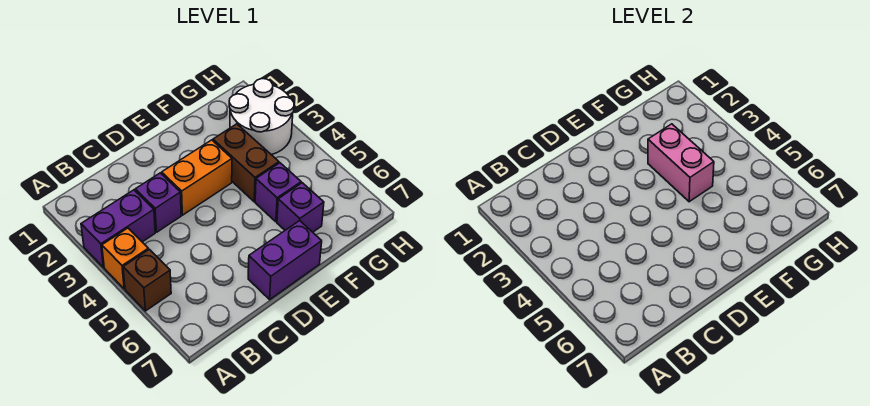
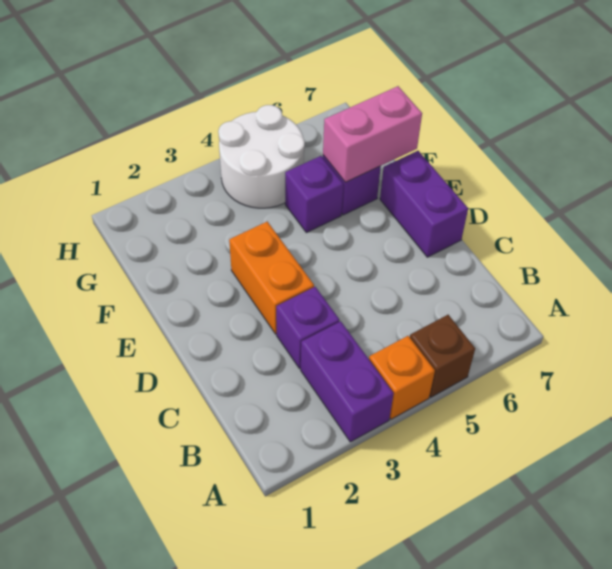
brown 1x2 brick [213,124,279,202] -> none
pink 1x2 brick [648,124,714,202] -> pink 1x2 brick moved to [323,86,422,182]
white 2x2 round brick [229,79,294,155] -> white 2x2 round brick moved to [218,105,305,208]

